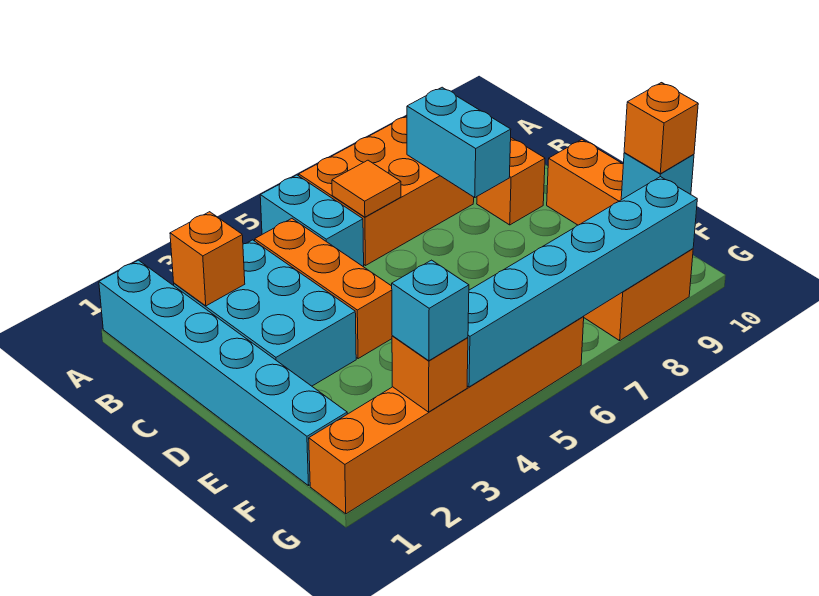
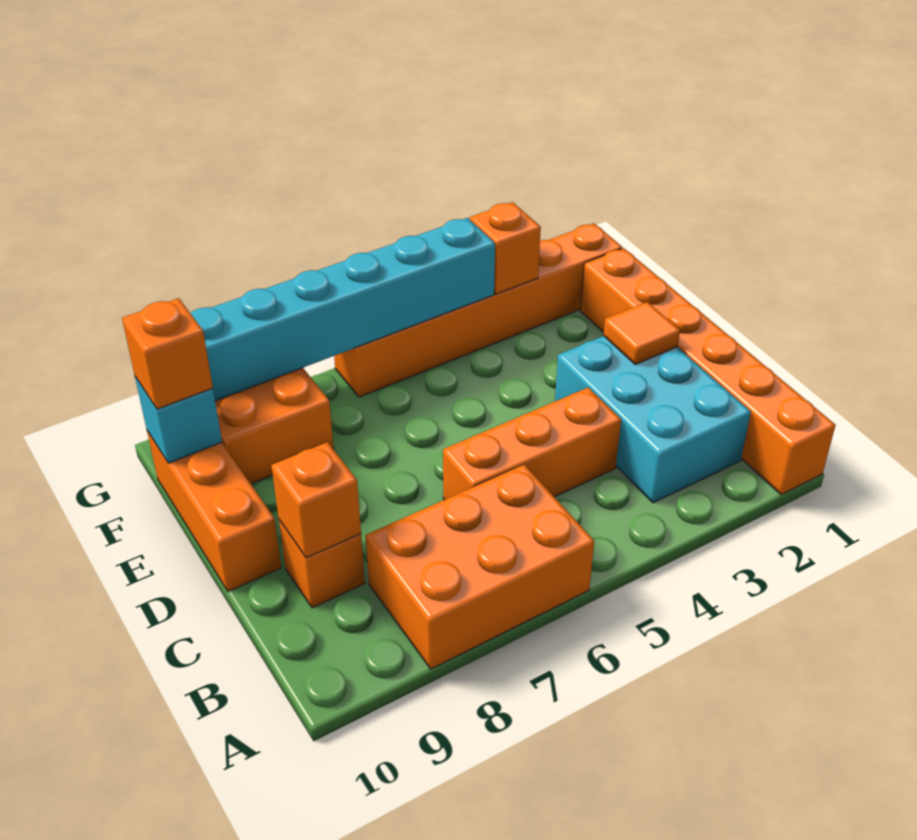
cyan 1x6 brick [99,260,347,486] -> orange 1x6 brick [580,248,836,495]
cyan 1x2 brick [260,175,364,267] -> none
orange 1x1 brick [170,212,245,306] -> orange 1x1 brick moved to [271,442,361,558]
orange 1x3 brick [255,219,392,359] -> orange 1x3 brick turned to [443,387,621,500]
orange 1x1 tile [332,160,401,217] -> orange 1x1 tile moved to [603,302,680,364]
cyan 1x2 brick [407,87,511,197] -> none
cyan 1x1 brick [392,260,469,361] -> none

